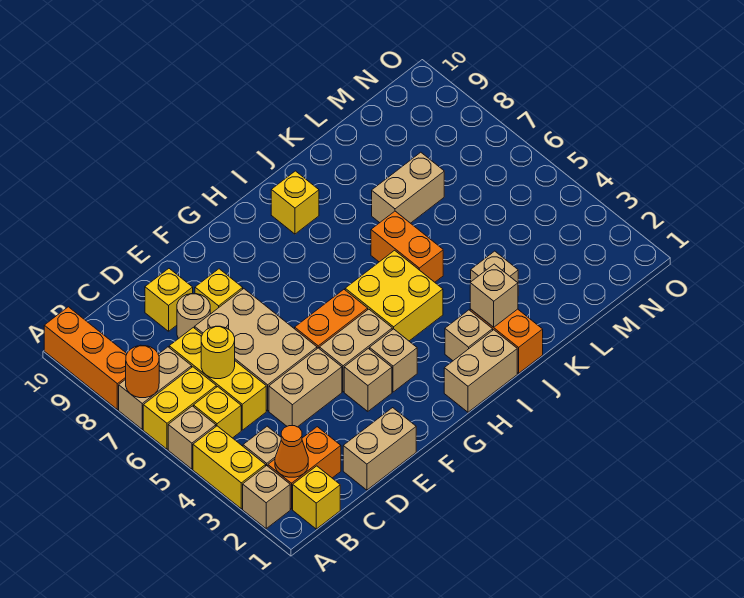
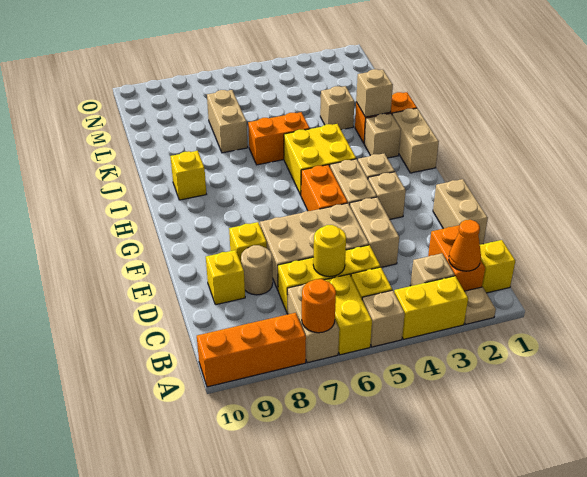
tan 1x1 brick [243,466,290,529] -> tan 1x1 plate [464,287,496,324]

